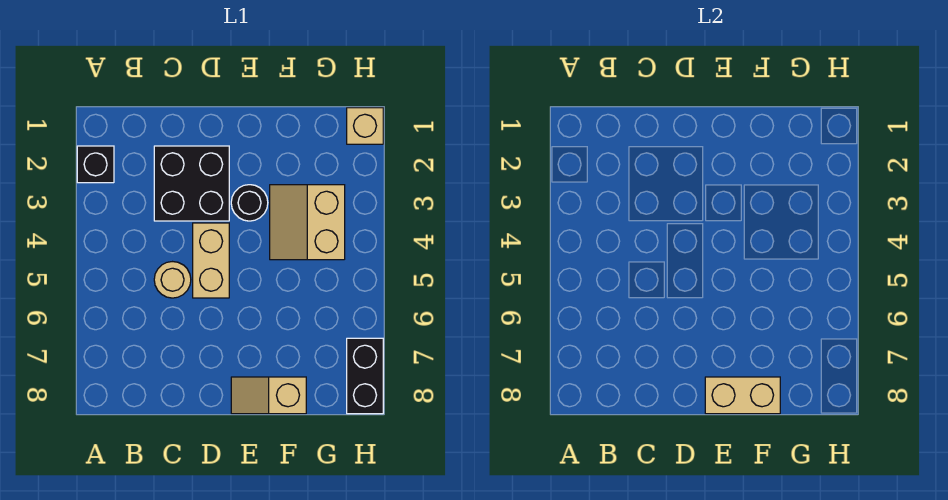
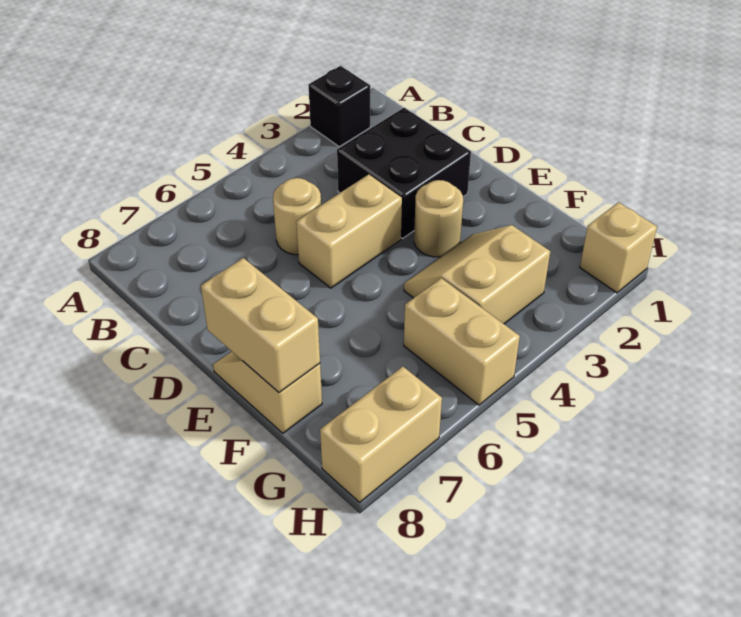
black 1x1 round brick [231,185,268,221] -> tan 1x1 round brick [414,180,463,257]
none -> tan 1x2 brick [404,278,520,405]
black 1x2 brick [347,338,383,414] -> tan 1x2 brick [320,366,442,502]

